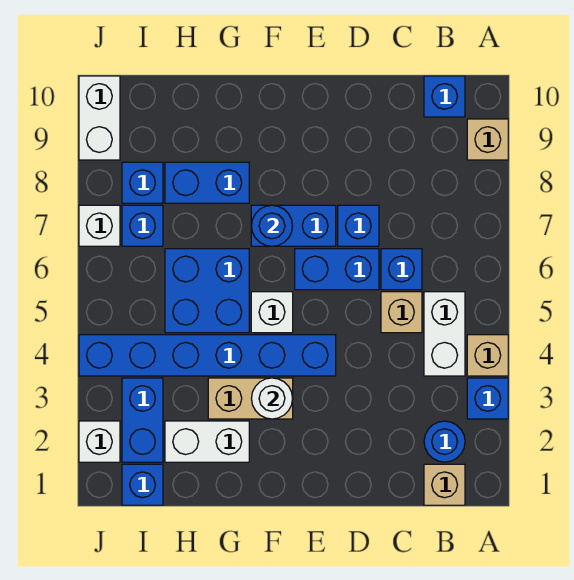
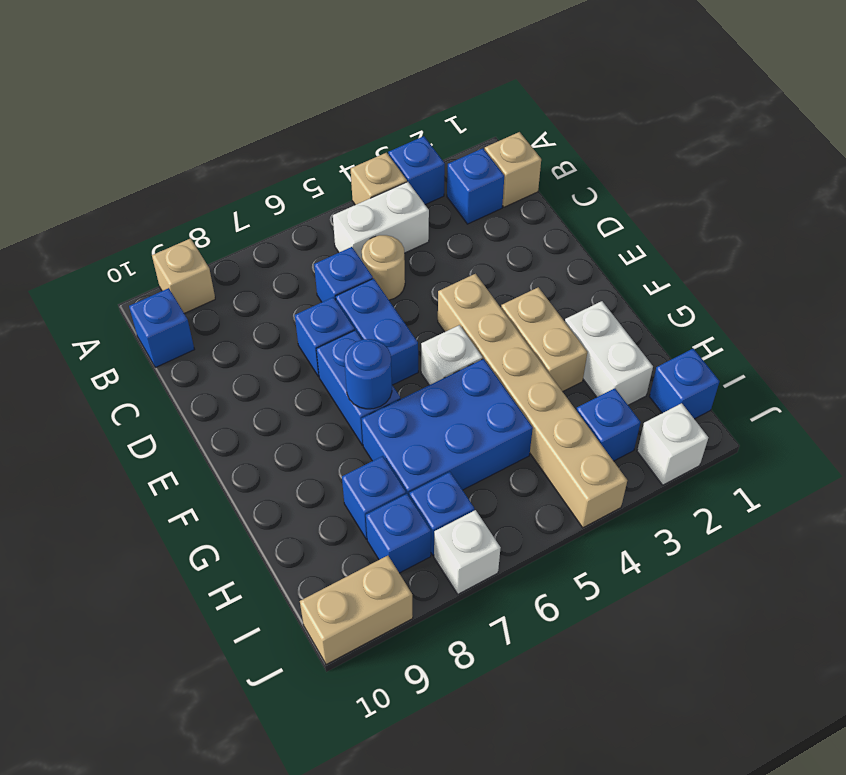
blue 1x1 round brick [424,421,465,462] -> blue 1x1 brick [447,148,504,224]
tan 1x1 brick [381,292,422,333] -> tan 1x1 round brick [362,235,405,300]
blue 1x6 brick [79,335,336,376] -> tan 1x6 brick [438,274,627,528]
white 1x1 round brick [252,378,293,419] -> none
blue 2x2 brick [165,249,249,333] -> blue 2x3 brick [362,359,533,496]
blue 1x2 brick [165,162,249,203] -> blue 1x1 brick [342,456,406,539]
blue 1x2 brick [122,378,163,462] -> blue 1x1 brick [576,388,641,461]
white 1x2 brick [79,76,120,160] -> tan 1x2 brick [300,556,413,665]

